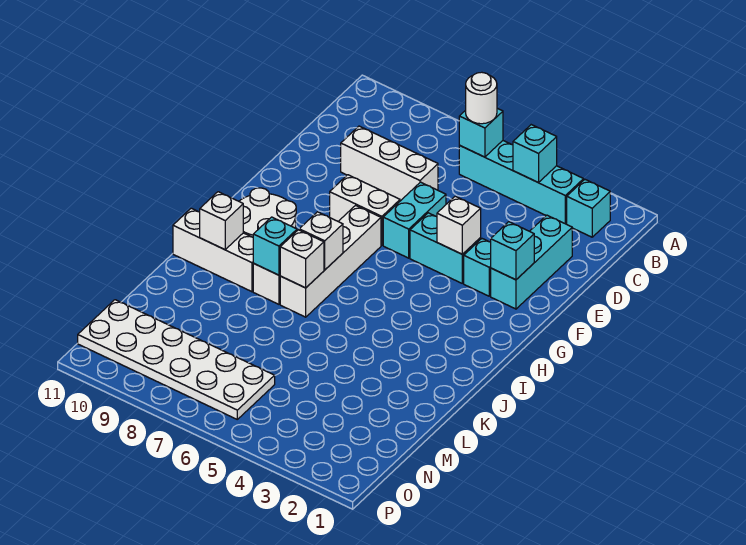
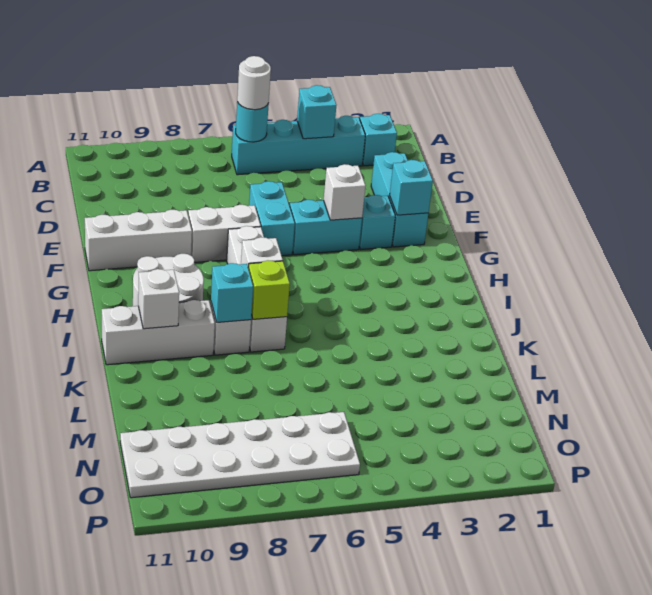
cyan 1x1 brick [459,108,503,157] -> cyan 1x1 round brick [236,102,269,142]
white 1x3 brick [341,126,438,200] -> white 1x3 brick moved to [85,210,192,271]
white 1x1 brick [280,230,324,288] -> lime 1x1 brick [248,260,290,319]

